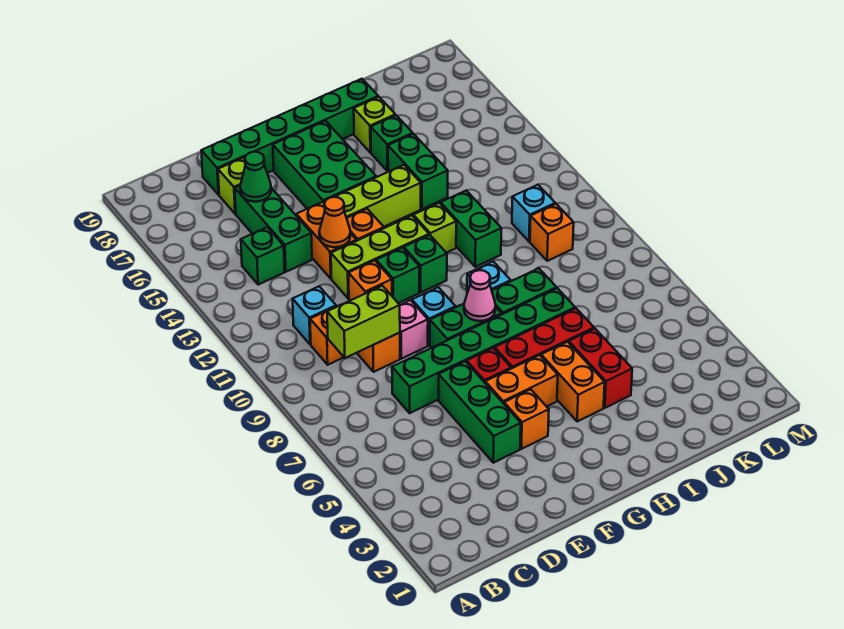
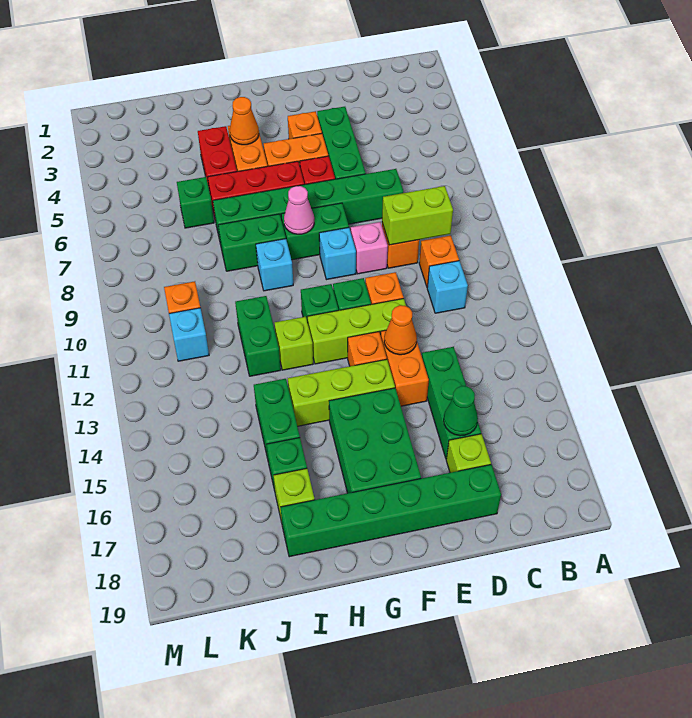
green 1x1 brick [241,227,285,285] -> green 1x1 brick moved to [177,177,214,228]
none -> orange 1x1 cone [230,97,259,145]

